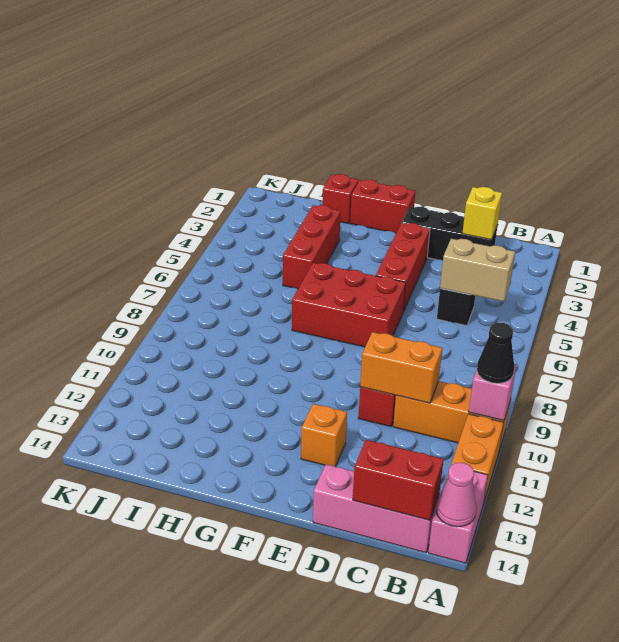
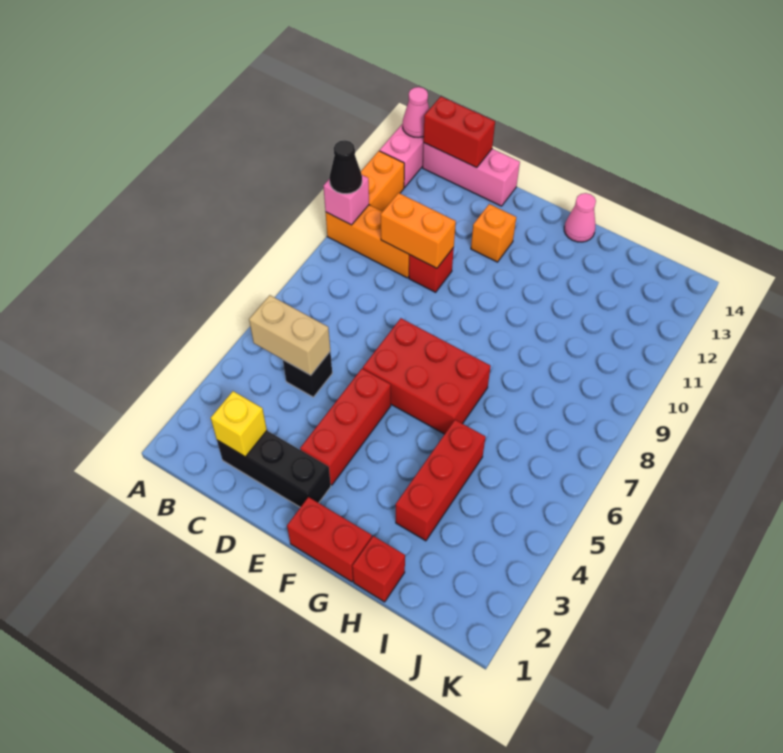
none -> pink 1x1 cone [564,193,596,242]

